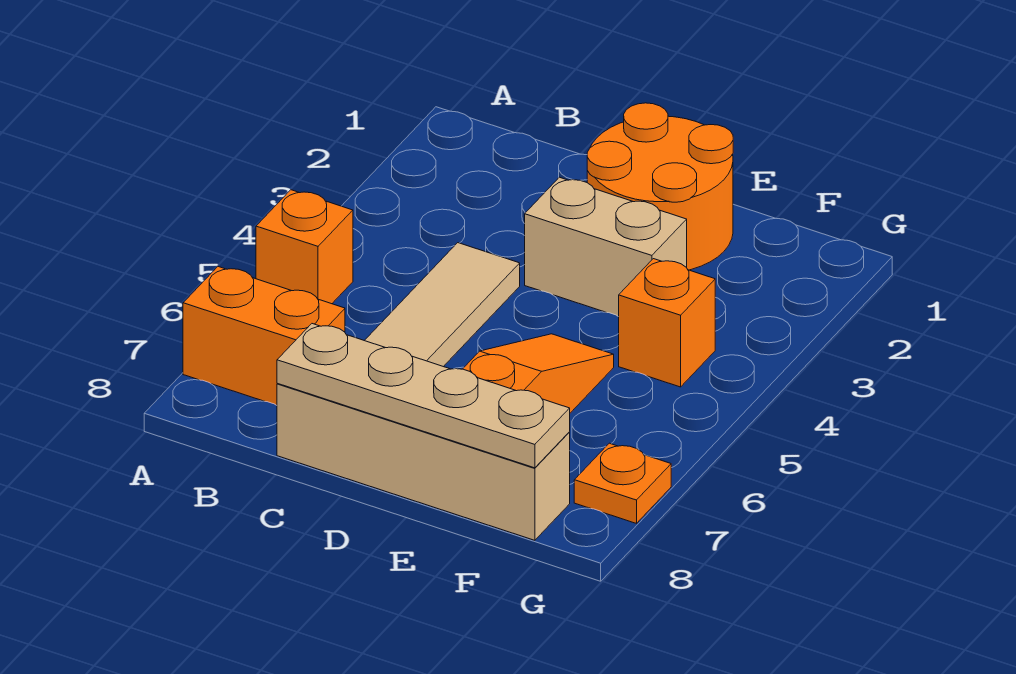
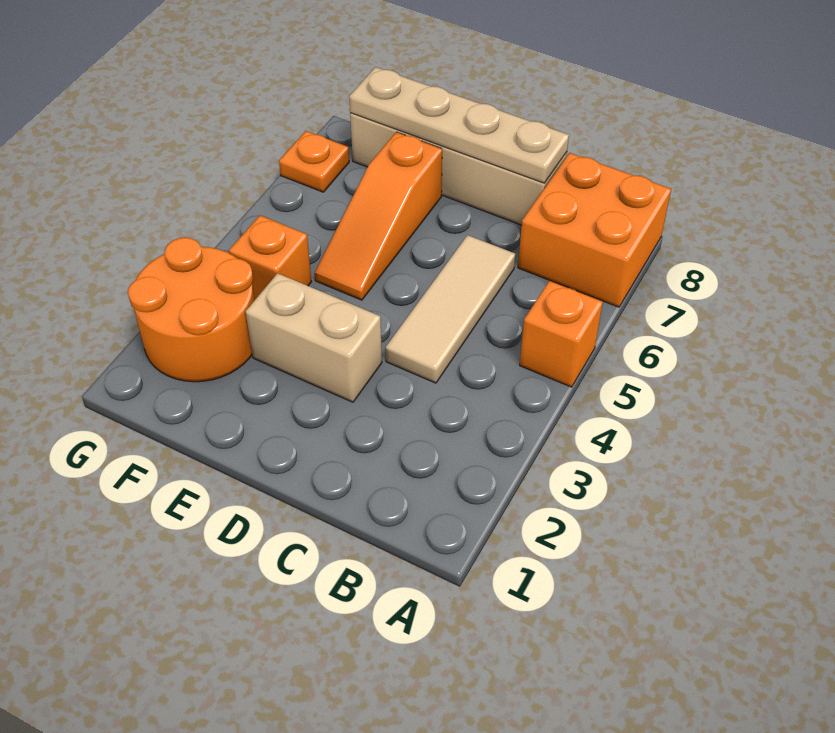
orange 1x2 brick [183,267,345,405] -> orange 2x2 brick [518,153,671,307]
orange 2x2 round brick [587,103,733,270] -> orange 2x2 round brick moved to [128,238,255,382]

